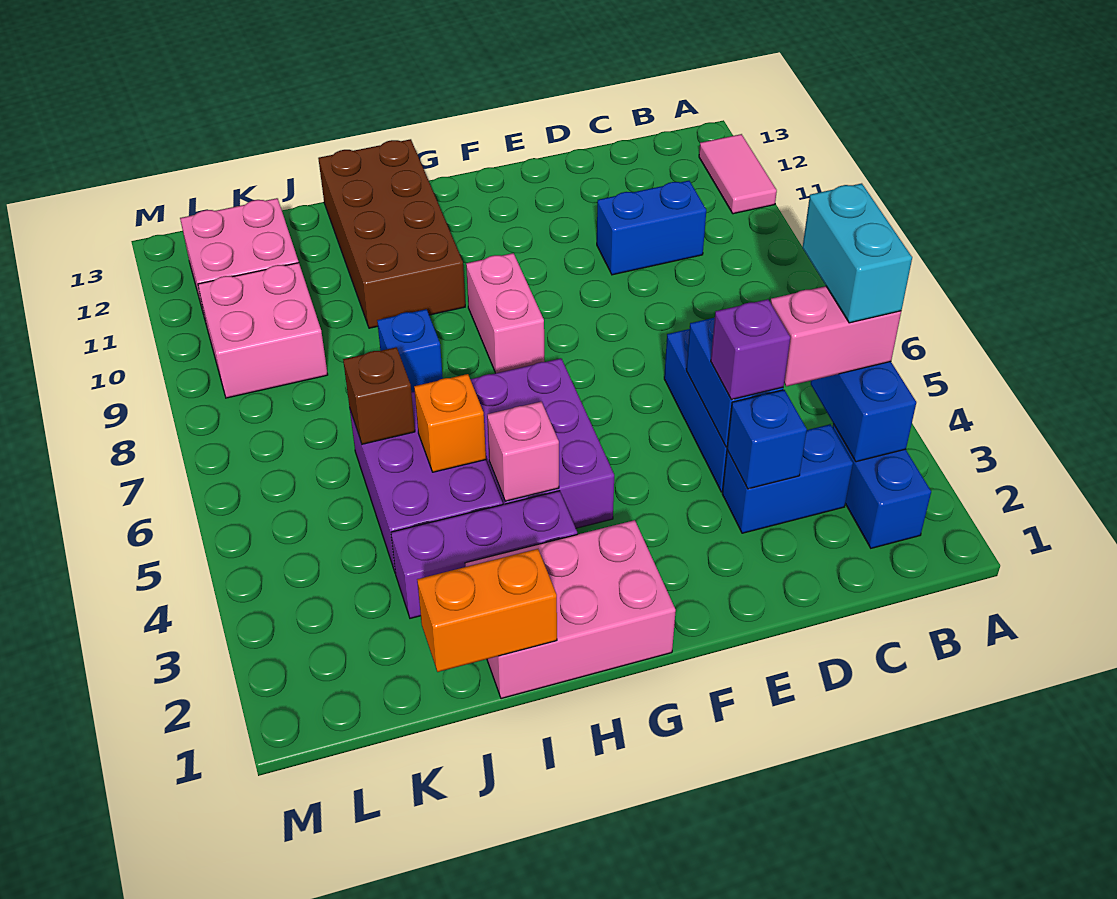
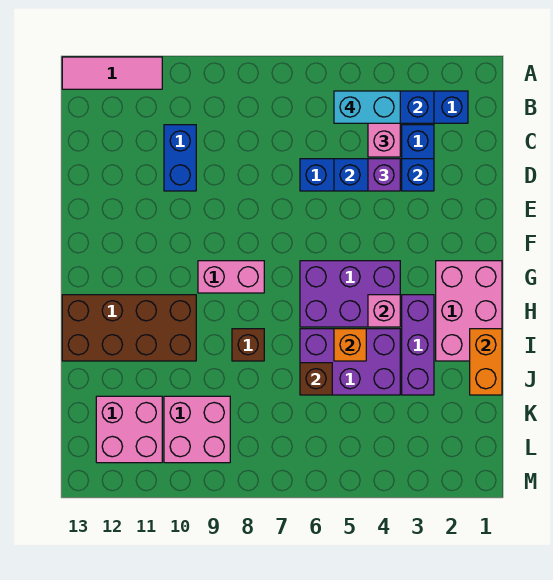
pink 1x2 tile [699,134,777,214] -> pink 1x3 tile [62,57,162,89]
blue 1x1 brick [377,309,443,393] -> brown 1x1 brick [232,329,264,361]

